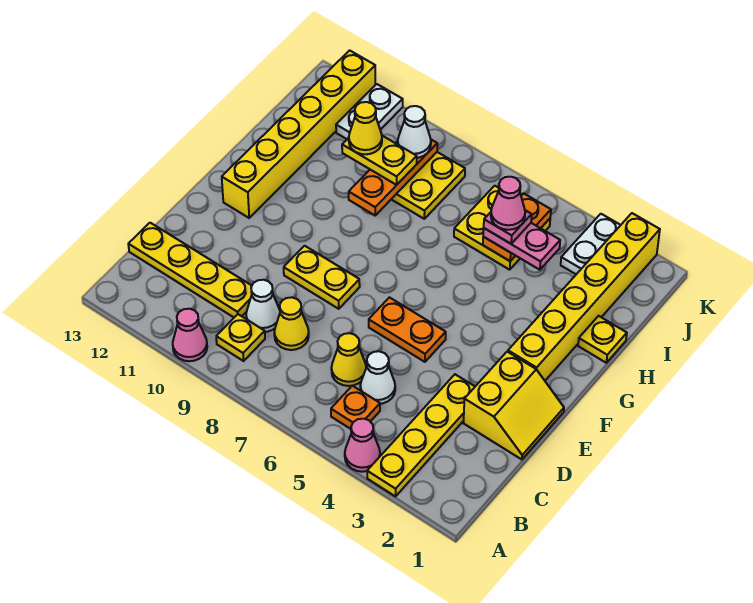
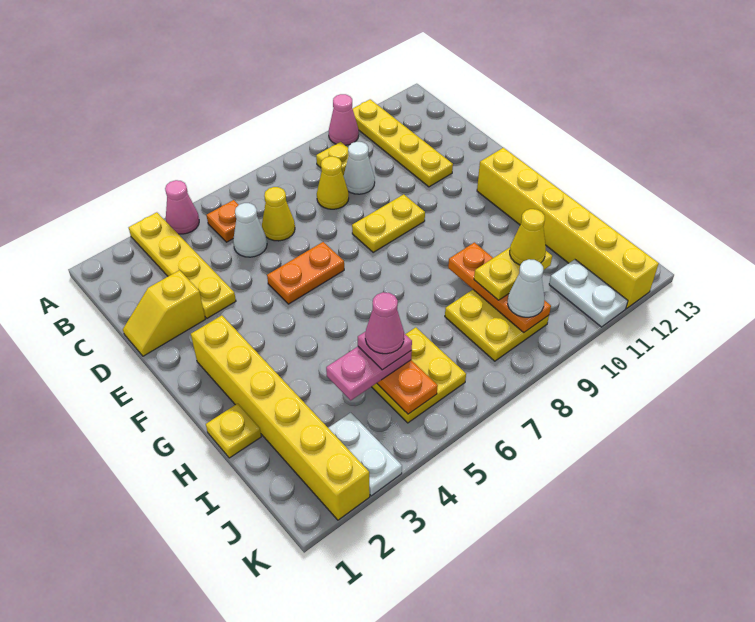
yellow 1x4 plate [128,223,252,317] -> yellow 1x4 plate turned to [353,99,453,187]
yellow 2x2 slope [464,352,564,459] -> yellow 1x2 slope [123,270,205,356]

